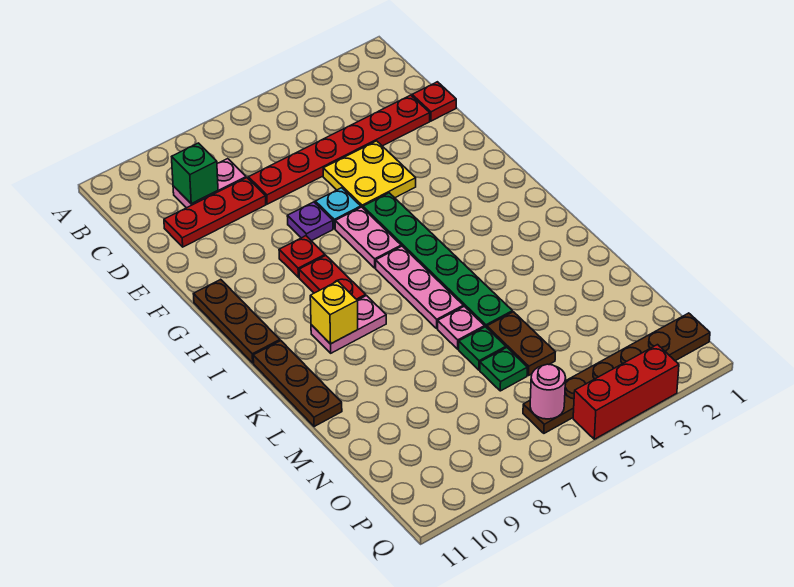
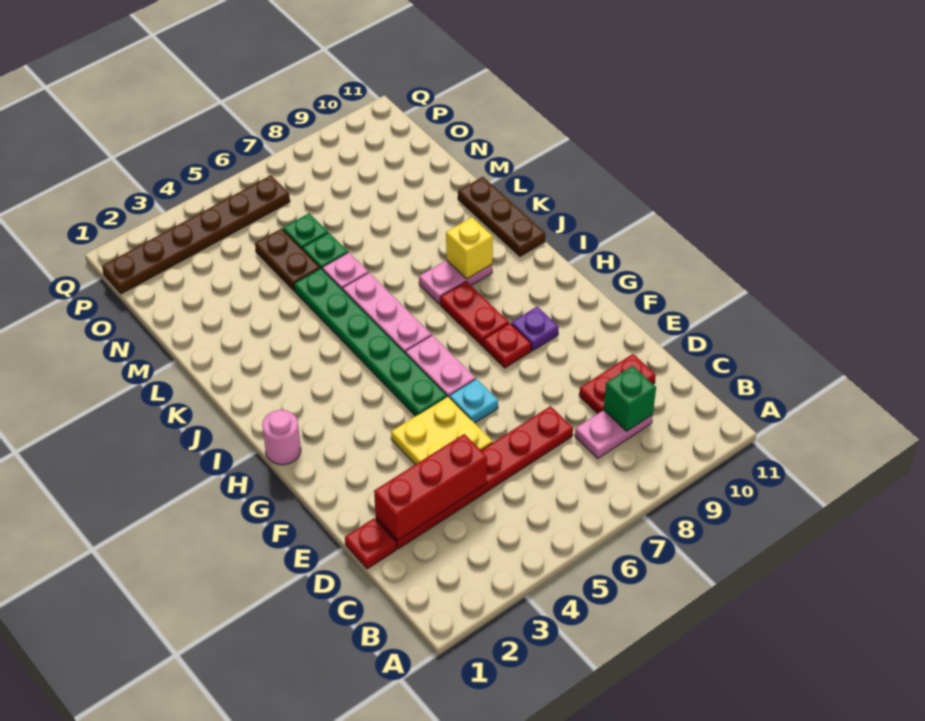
red 1x3 plate [164,178,266,247] -> red 1x2 plate [579,354,656,414]
purple 1x1 plate [287,202,333,241] -> purple 1x1 plate moved to [511,307,559,351]
brown 1x3 plate [194,279,280,363] -> none
pink 1x1 round brick [530,364,566,419] -> pink 1x1 round brick moved to [262,410,301,465]
red 1x3 brick [573,345,679,439] -> red 1x3 brick moved to [374,434,487,541]

